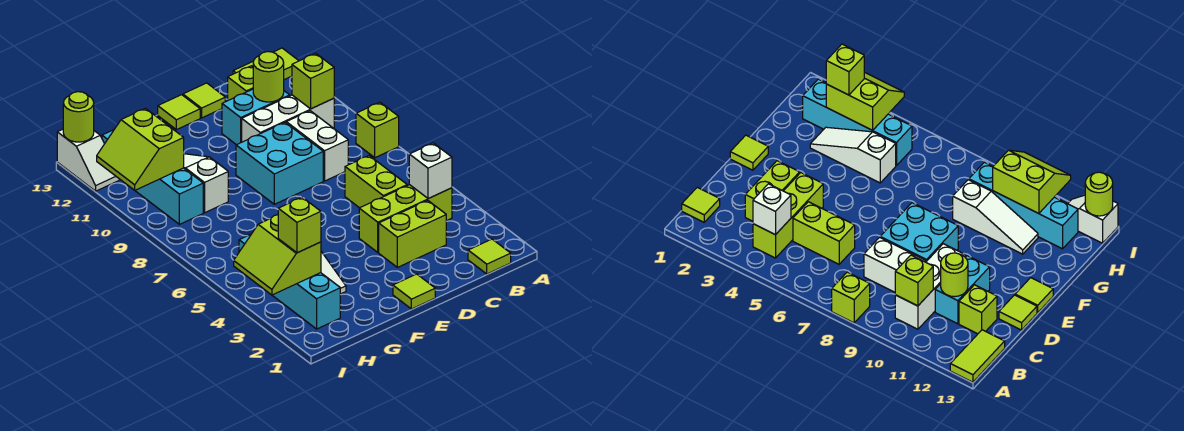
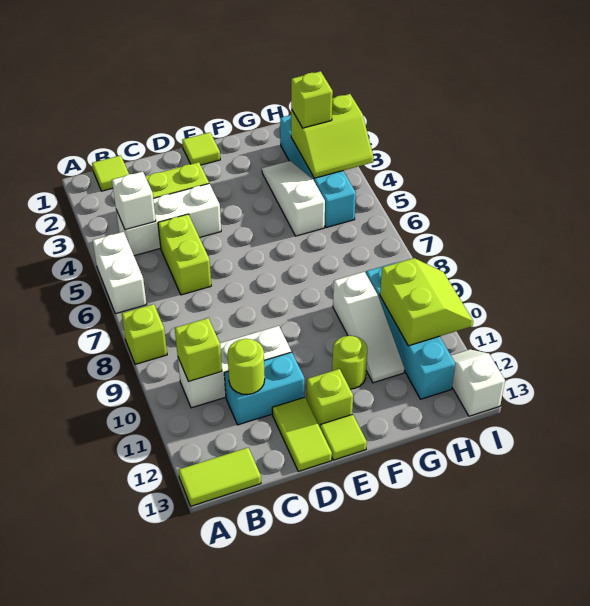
lime 1x3 brick [359,185,452,252] -> white 1x3 brick [116,184,221,256]
white 1x2 brick [286,111,348,181] -> white 1x2 brick moved to [93,232,147,314]
lime 1x1 brick [228,66,253,100] -> lime 1x1 brick moved to [307,369,353,427]
cyan 2x2 brick [236,122,323,204] -> none
lime 1x1 tile [183,83,225,118] -> lime 1x2 tile [272,397,332,471]
lime 2x2 slope [234,215,321,295] -> lime 2x2 slope turned to [291,94,374,178]
lime 1x1 round brick [63,92,94,142] -> lime 1x1 round brick moved to [332,336,368,389]

